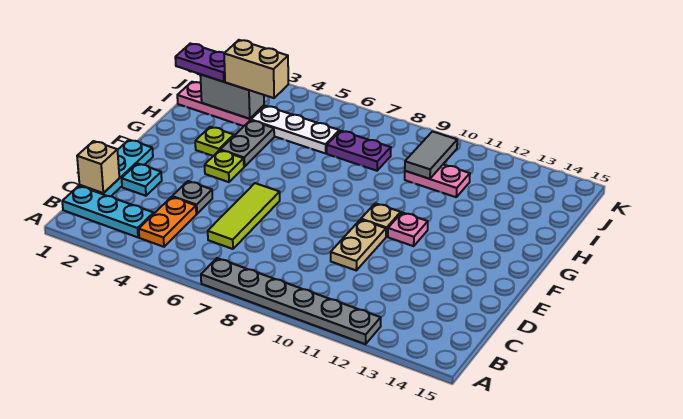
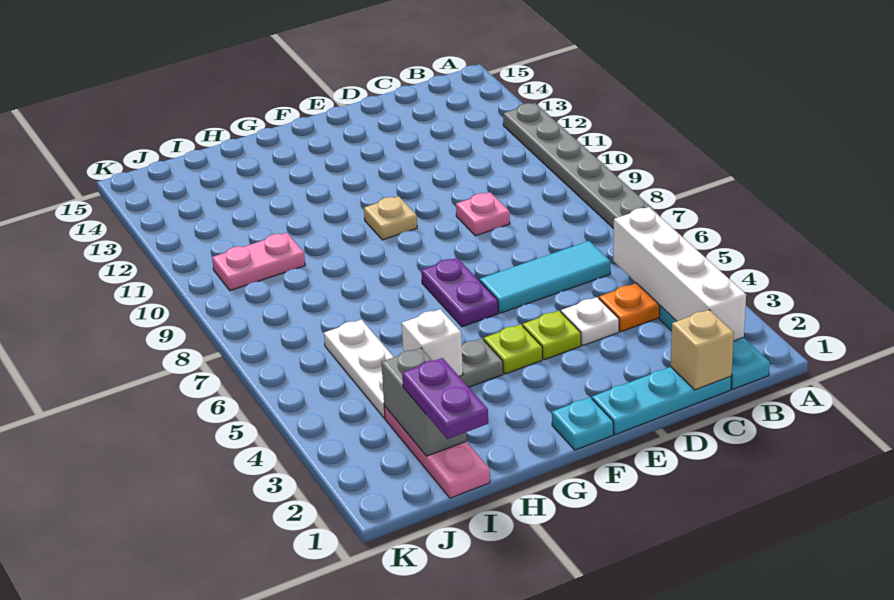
none -> white 1x4 brick [613,207,746,341]
lime 1x3 tile [208,183,280,249] -> cyan 1x3 tile [480,241,610,313]
cyan 1x1 plate [122,163,162,196] -> cyan 1x1 plate moved to [552,397,613,450]
grey 1x1 plate [172,181,212,214] -> white 1x1 plate [561,297,619,345]
tan 1x2 plate [331,219,386,270] -> none
pink 1x1 plate [388,213,428,246] -> pink 1x1 plate moved to [456,192,510,236]
lime 1x1 plate [195,127,234,156] -> lime 1x1 plate moved to [523,311,581,360]
none -> white 1x1 brick [402,309,463,376]
tan 1x2 brick [224,40,288,98] -> none
purple 1x2 plate [327,131,391,171] -> purple 1x2 plate moved to [421,258,498,327]
pink 1x2 plate [405,164,470,197] -> pink 1x2 plate turned to [212,233,305,291]
grey 1x2 tile [405,132,457,179] -> none

